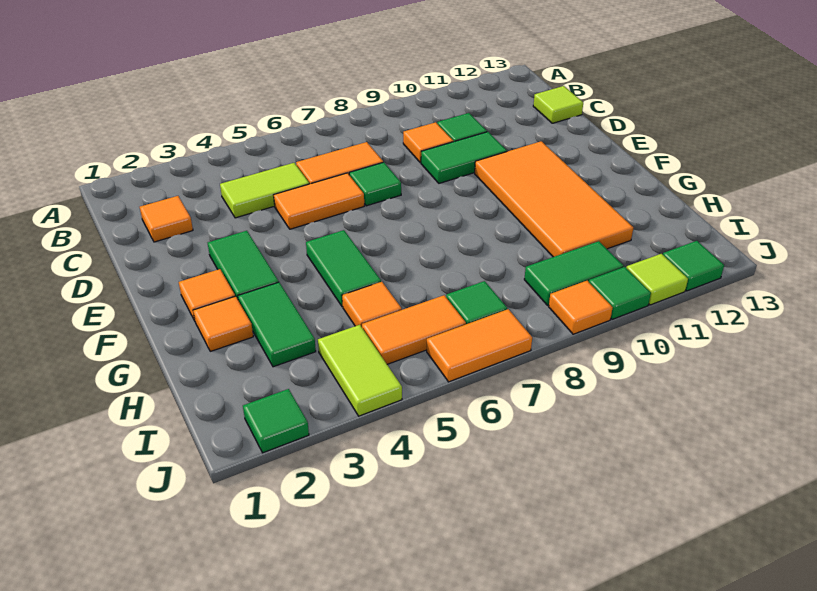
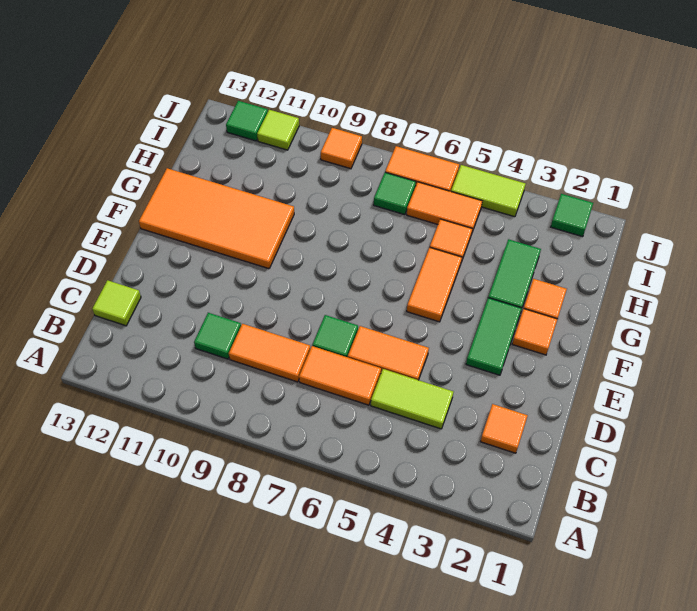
orange 1x1 tile [403,122,453,163] -> orange 1x2 tile [229,324,310,382]
green 1x2 tile [421,132,507,183] -> none
orange 2x4 tile [475,141,633,257] -> orange 2x4 tile turned to [139,168,294,269]
green 1x2 tile [306,230,381,307] -> orange 1x2 tile [407,247,462,322]
lime 1x2 tile [318,325,402,416] -> lime 1x2 tile turned to [451,165,525,217]
green 1x2 tile [524,241,623,305] -> none
green 1x1 tile [589,267,651,319] -> none

